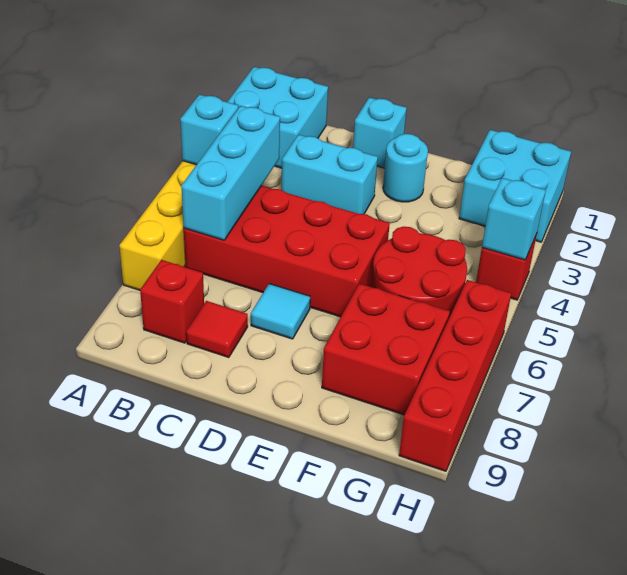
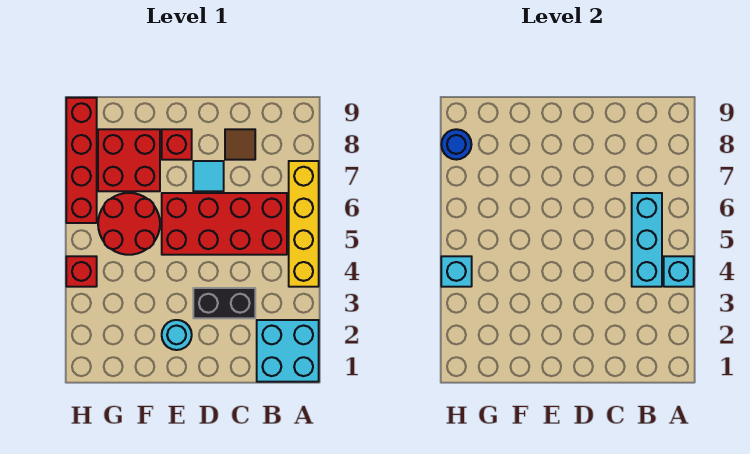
red 1x1 brick [140,260,204,343] -> red 1x1 brick moved to [162,129,192,160]
cyan 1x2 brick [282,135,378,214] -> black 1x2 brick [193,288,255,318]
red 1x1 tile [186,301,248,358] -> brown 1x1 tile [225,129,255,160]
cyan 1x1 brick [353,98,407,168] -> none
cyan 2x2 brick [459,130,571,242] -> none
none -> blue 1x1 round brick [441,129,471,160]

